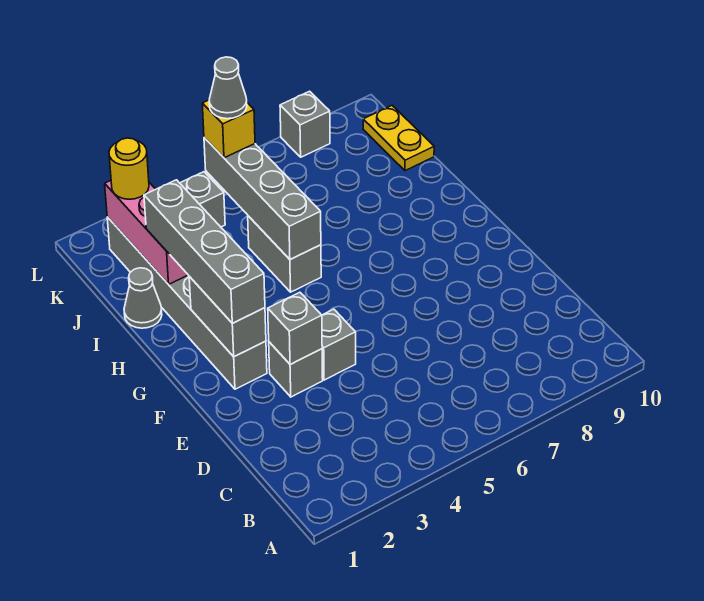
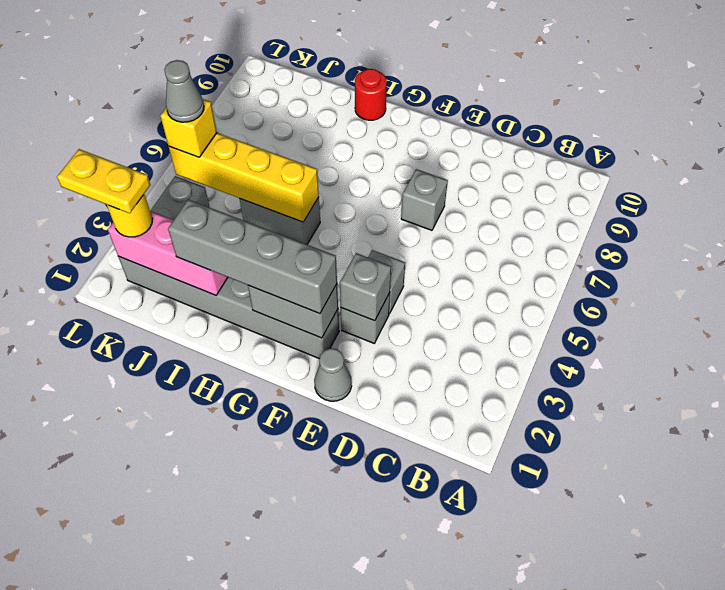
grey 1x4 brick [204,138,321,260] -> yellow 1x4 brick [169,133,319,222]
none -> red 1x1 round brick [355,69,387,120]
grey 1x1 cone [124,268,162,328] -> grey 1x1 cone moved to [314,348,352,401]
yellow 1x2 plate [363,106,434,171] -> yellow 1x2 plate moved to [57,149,150,213]
grey 1x1 brick [280,91,330,157] -> grey 1x1 brick moved to [401,169,448,230]

